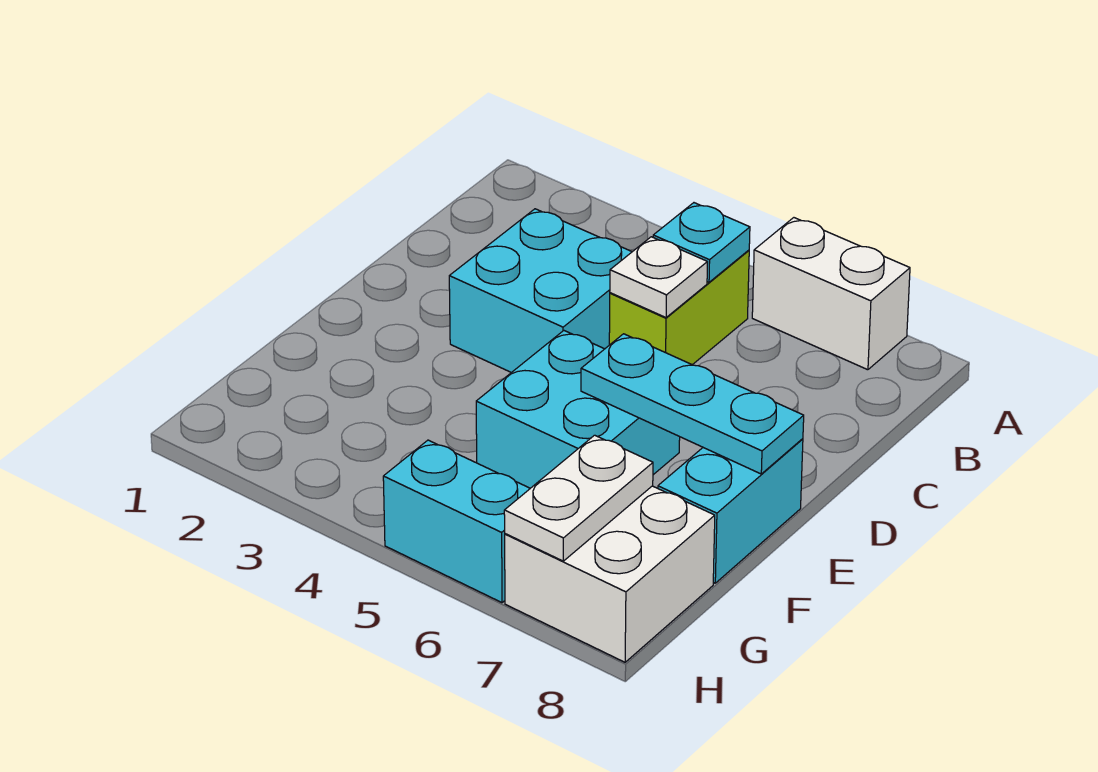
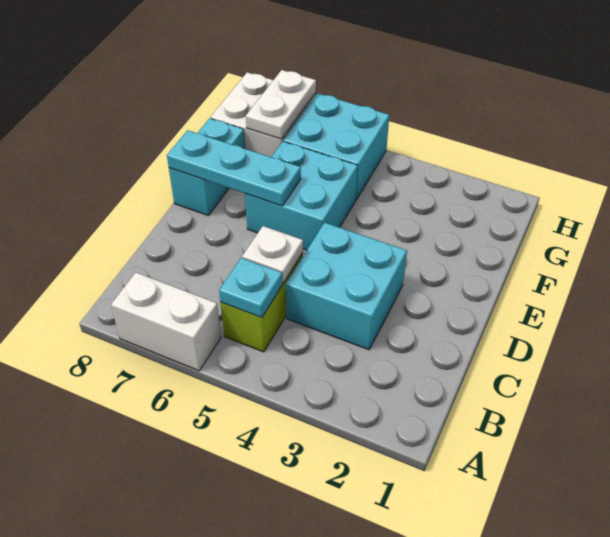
cyan 1x2 brick [383,440,530,603] -> cyan 2x2 brick [284,93,389,199]

